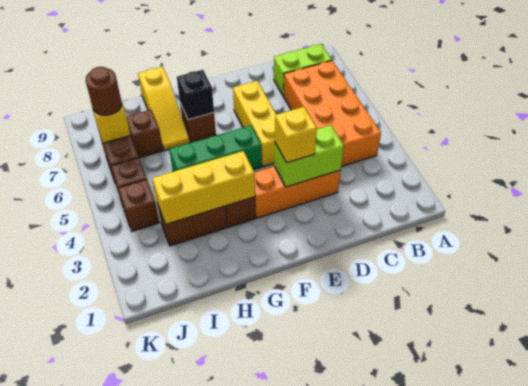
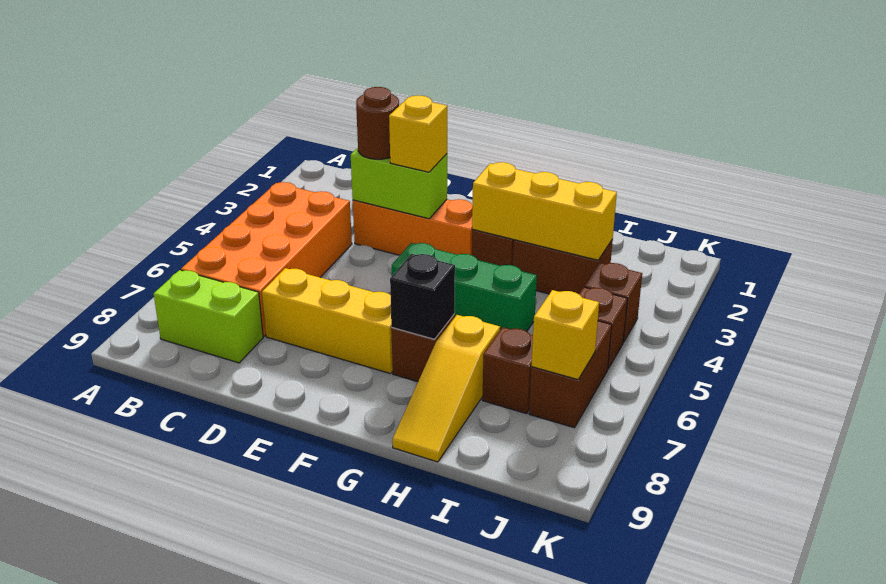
yellow 1x3 brick [233,81,276,167] -> yellow 1x3 brick turned to [262,268,393,374]
yellow 1x3 slope [138,67,190,150] -> yellow 1x3 slope turned to [392,315,500,462]
brown 1x1 round brick [86,67,122,115] -> brown 1x1 round brick moved to [356,87,399,159]

